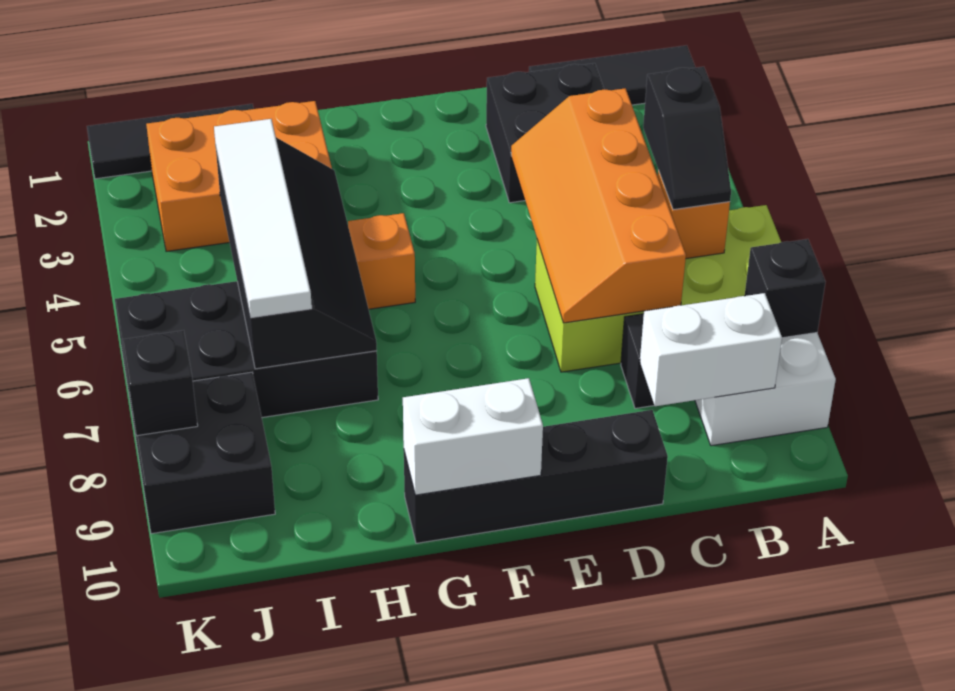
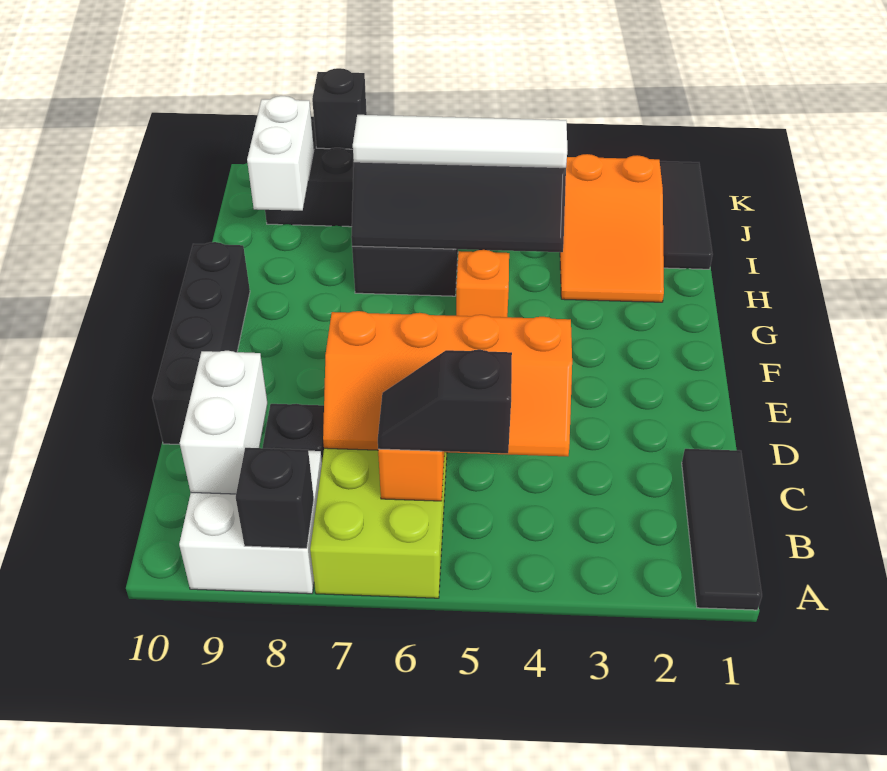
black 2x2 brick [486,63,604,203] -> none
orange 2x4 slope [511,88,686,323] -> orange 2x4 slope turned to [323,311,572,456]
white 1x2 brick [403,378,543,495] -> white 1x2 brick moved to [247,96,314,211]
orange 2x3 brick [146,101,332,251] -> orange 2x3 slope [560,154,664,302]

